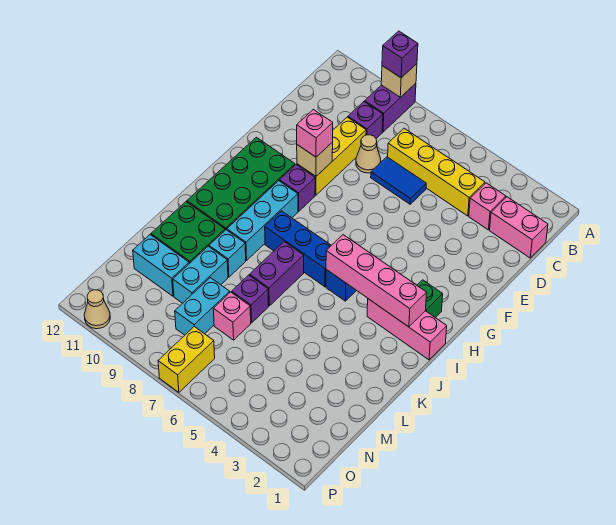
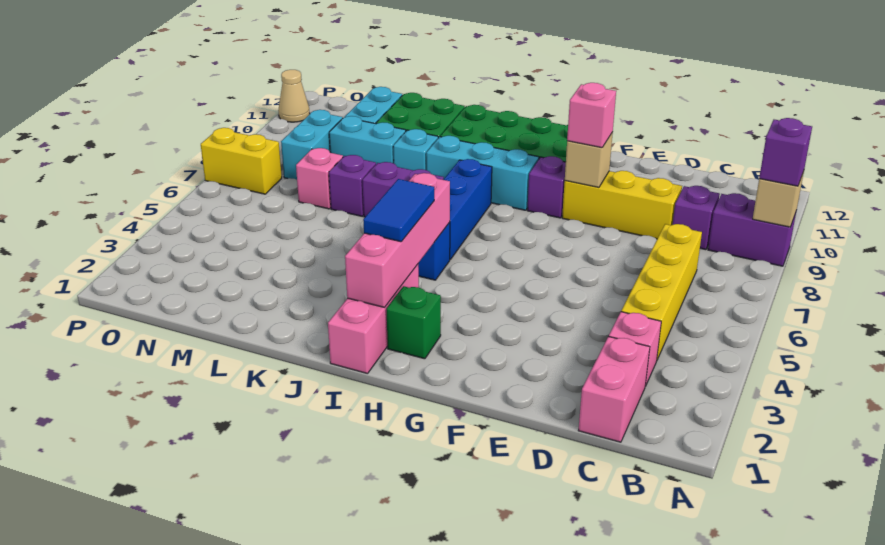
blue 1x2 tile [371,157,426,204] -> blue 1x2 tile moved to [363,179,434,242]
tan 1x1 cone [356,135,381,173] -> none
cyan 1x2 brick [175,278,230,335] -> cyan 1x2 brick turned to [281,110,343,180]

